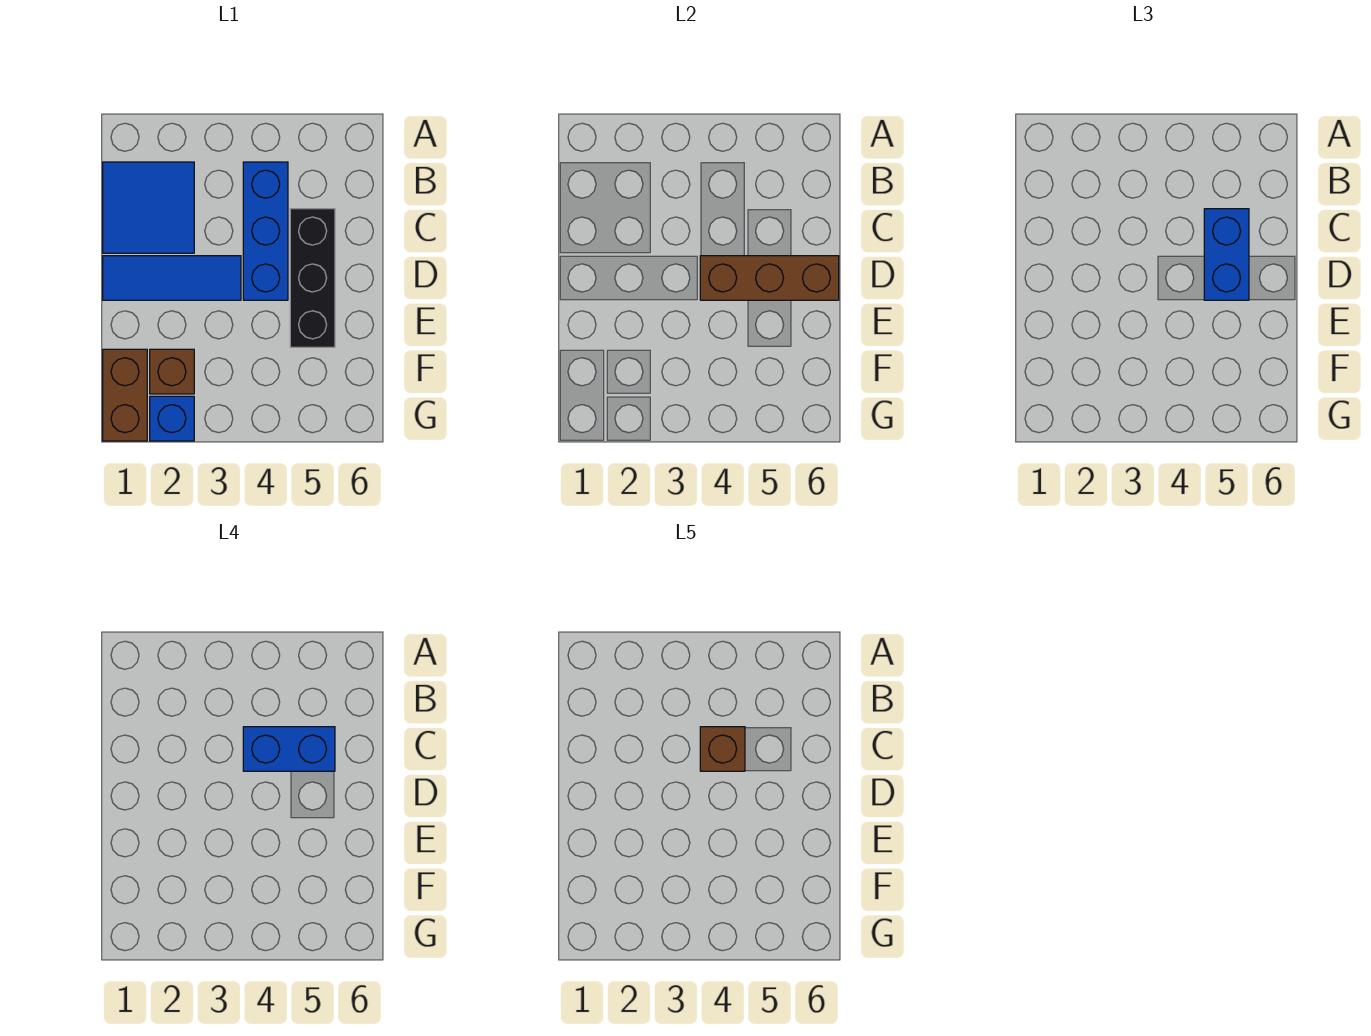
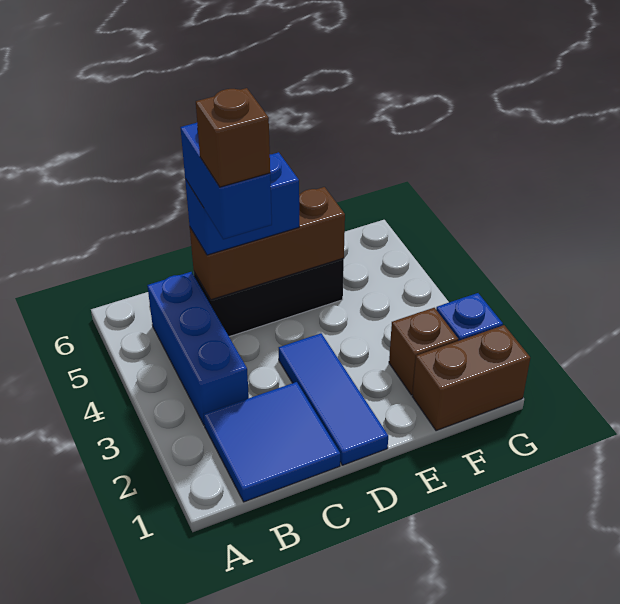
blue 1x3 brick [243,162,288,300] -> blue 1x3 brick turned to [147,272,249,424]
brown 1x3 brick [700,256,839,300] -> brown 1x3 brick turned to [190,187,345,300]

